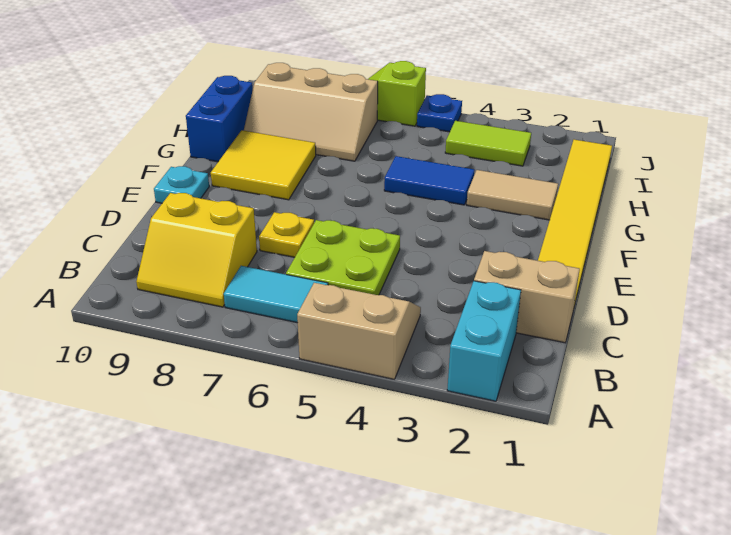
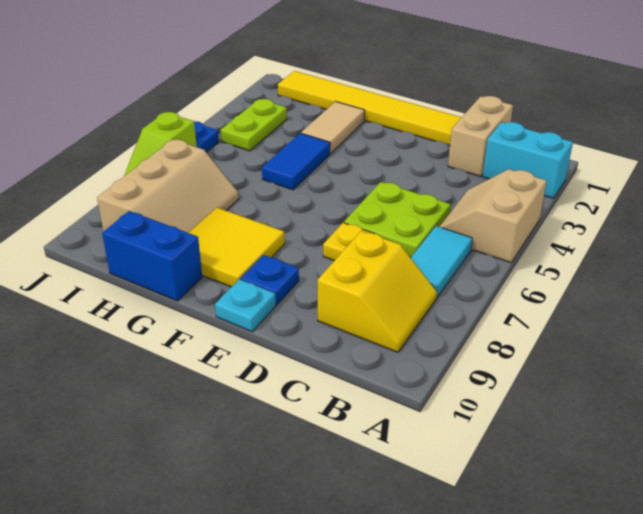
none -> blue 1x1 plate [241,255,299,305]
lime 1x2 tile [445,121,531,166] -> lime 1x2 plate [220,99,287,151]

